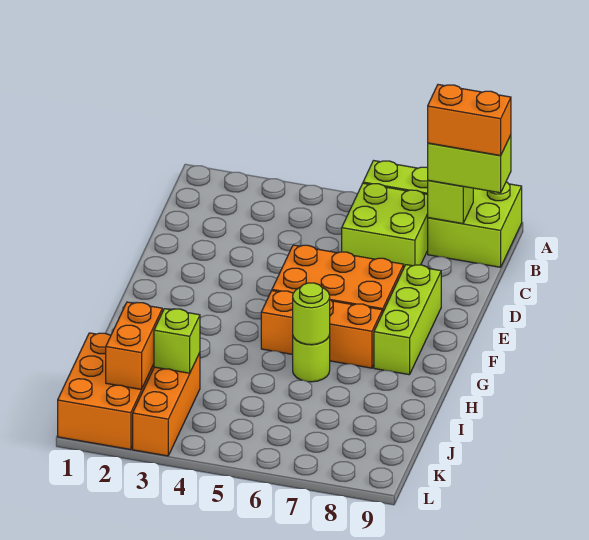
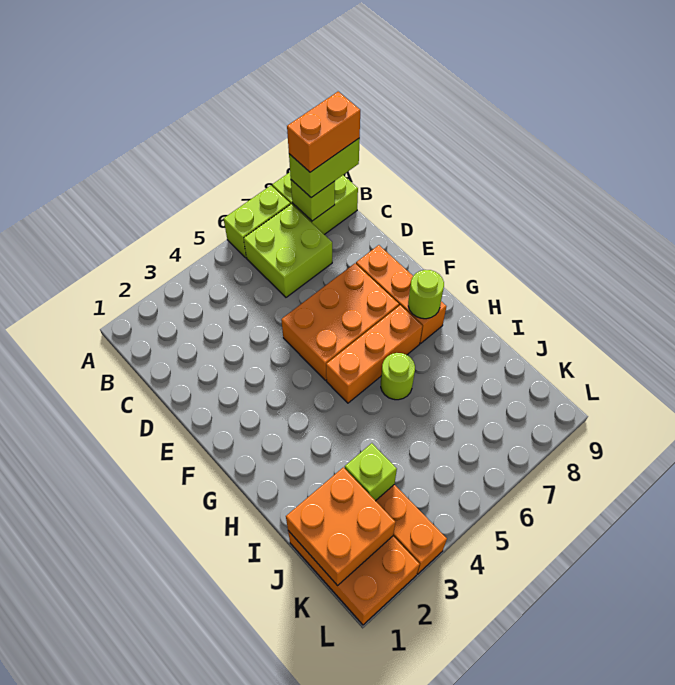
lime 1x3 brick [374,265,441,375] -> orange 1x3 brick [356,245,446,343]
lime 1x1 round brick [293,283,330,345] -> lime 1x1 round brick moved to [408,270,444,319]
orange 1x2 brick [106,302,162,389] -> orange 2x2 brick [286,467,396,586]

